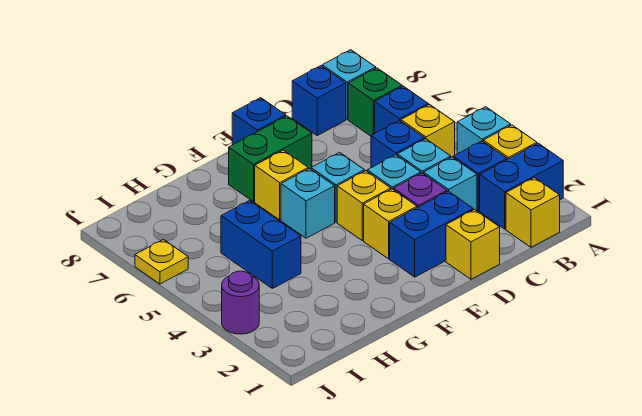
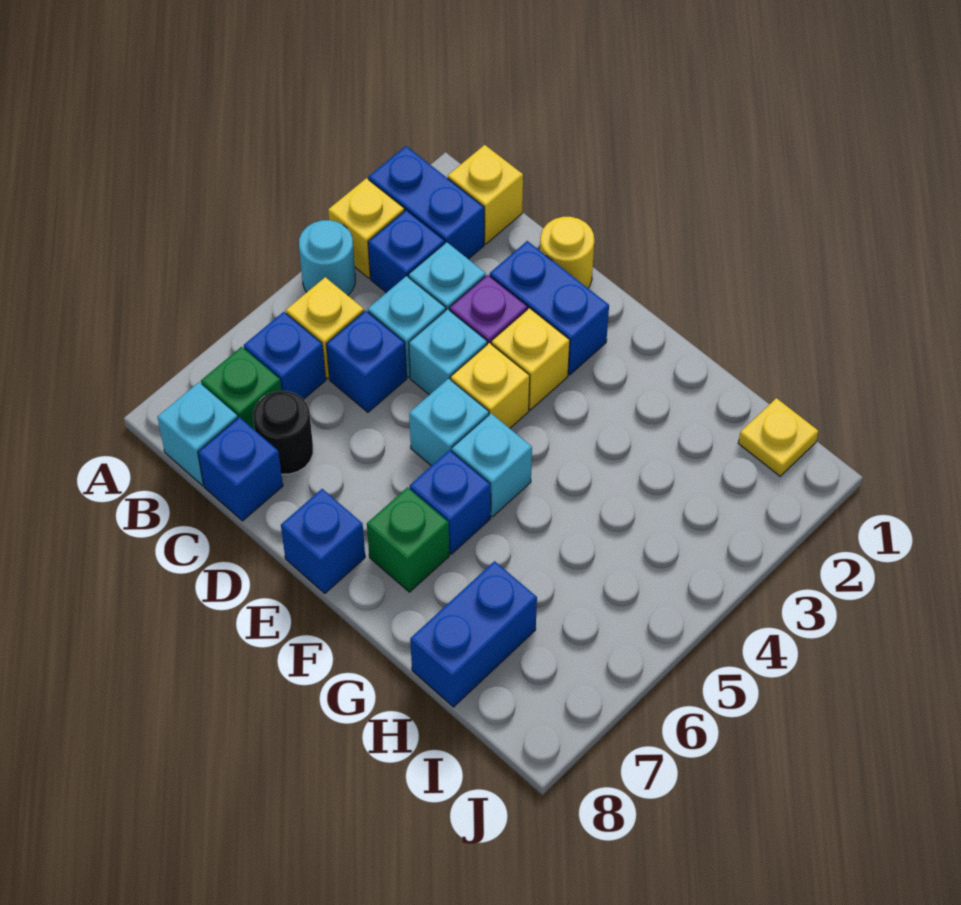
cyan 1x1 brick [457,107,511,154] -> cyan 1x1 round brick [299,220,355,295]
none -> black 1x1 round brick [253,391,313,474]
yellow 1x1 brick [446,210,500,279] -> yellow 1x1 round brick [540,217,594,288]
green 1x2 brick [229,116,312,202] -> green 1x1 brick [367,487,449,592]
yellow 1x1 brick [255,150,308,220] -> blue 1x1 brick [410,450,491,554]
blue 1x2 brick [221,200,301,288] -> blue 1x2 brick moved to [410,561,537,707]
purple 1x1 round brick [222,271,259,334] -> none
yellow 1x1 plate [135,239,188,284] -> yellow 1x1 plate moved to [738,398,818,476]

